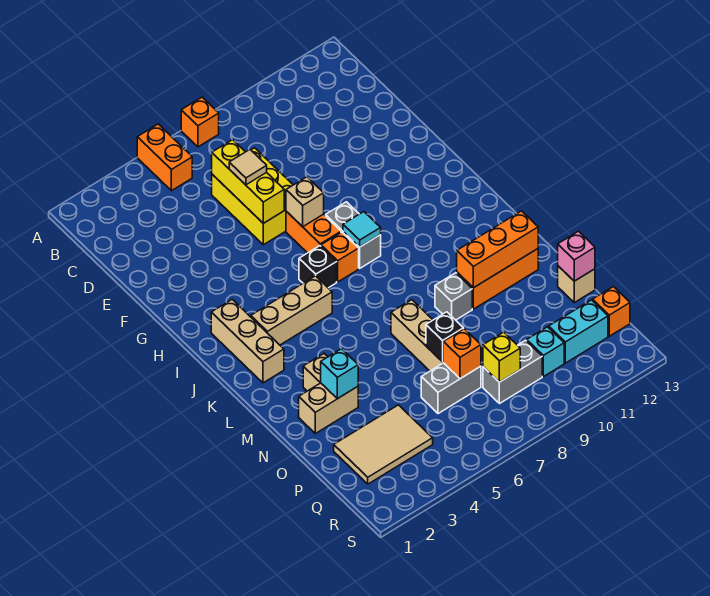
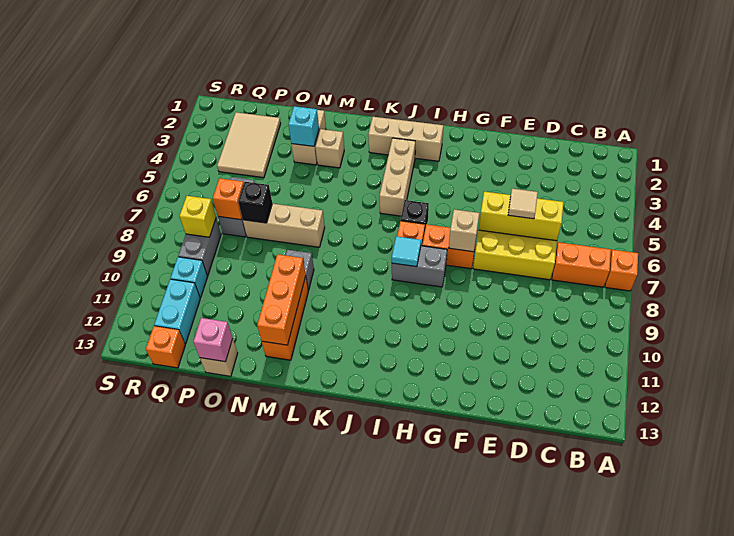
orange 1x2 brick [137,124,192,191] -> orange 1x2 brick moved to [552,242,611,287]

